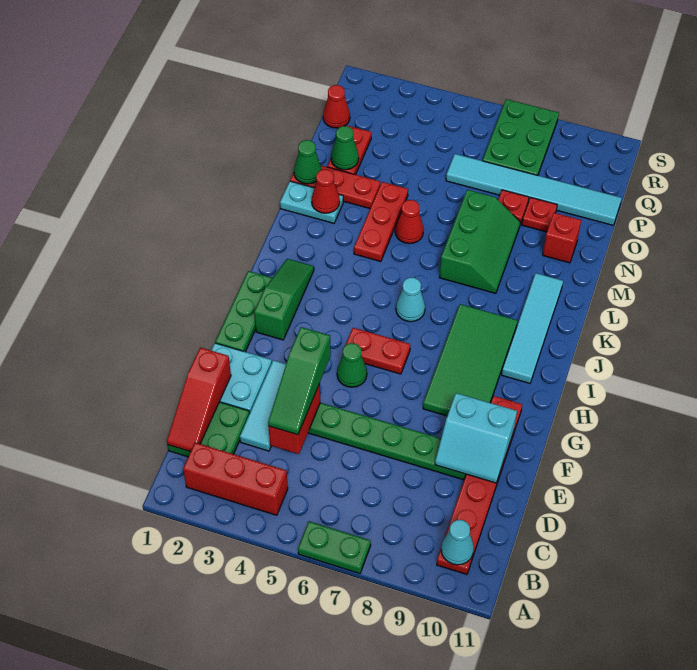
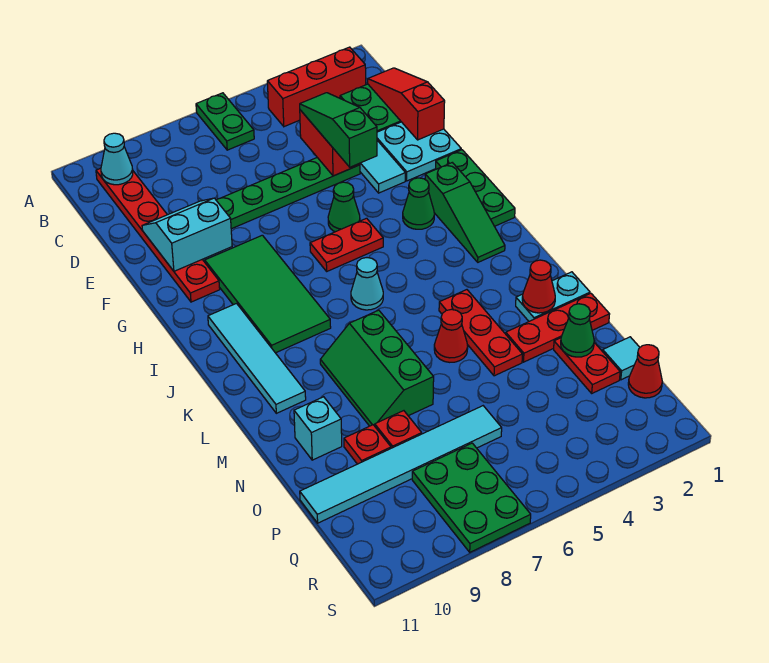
green 1x2 plate [298,521,371,574] -> green 1x2 plate turned to [196,93,254,150]
green 1x1 cone [294,140,322,184] -> green 1x1 cone moved to [403,178,434,229]
red 1x1 brick [543,213,581,263] -> cyan 1x1 brick [294,397,342,460]
none -> cyan 1x1 tile [603,337,640,380]

